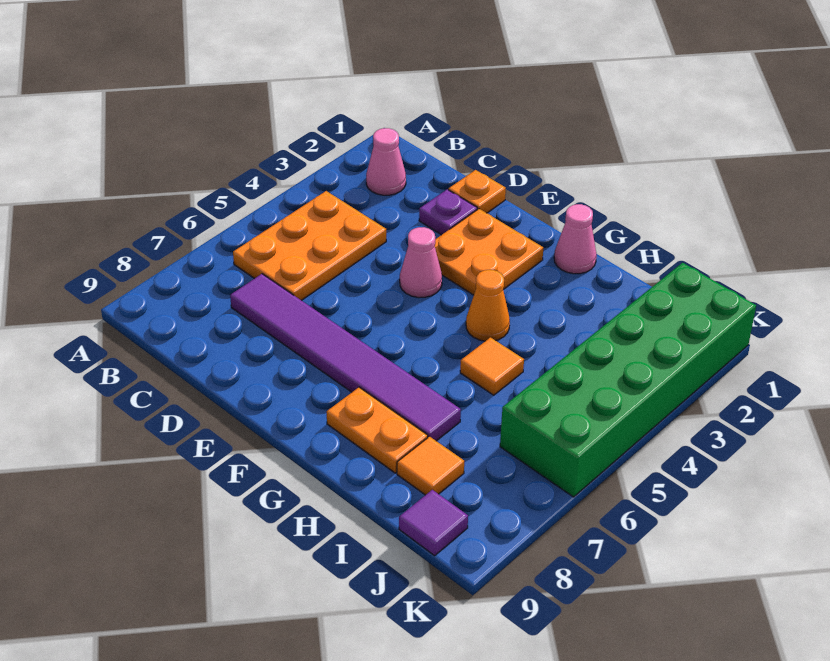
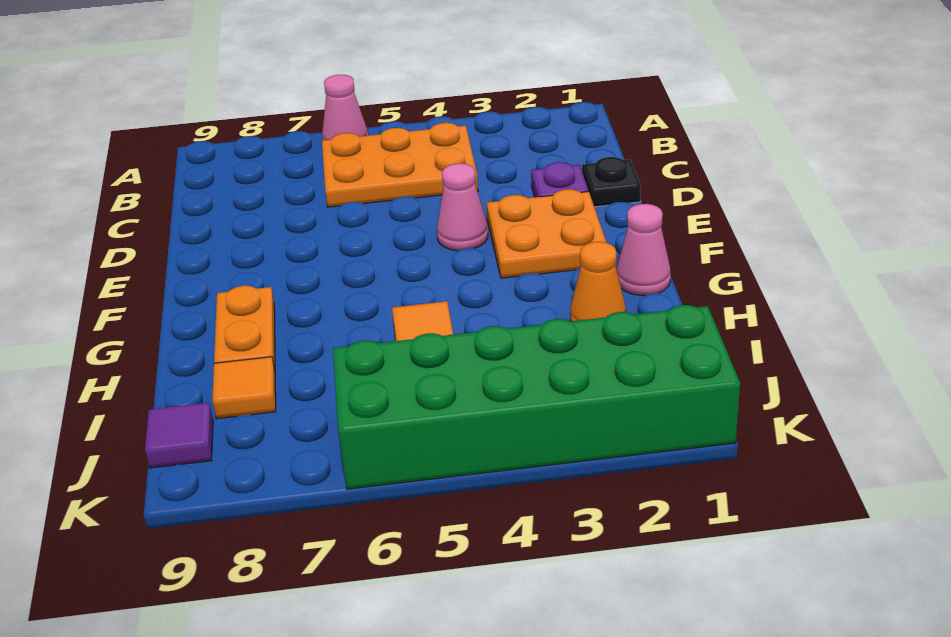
pink 1x1 cone [366,128,406,195] -> pink 1x1 cone moved to [322,75,368,140]
purple 1x6 tile [230,274,461,441] -> none
orange 1x1 plate [448,170,506,213] -> black 1x1 plate [582,157,641,207]
orange 1x1 cone [466,270,510,341] -> orange 1x1 cone moved to [570,242,626,321]

